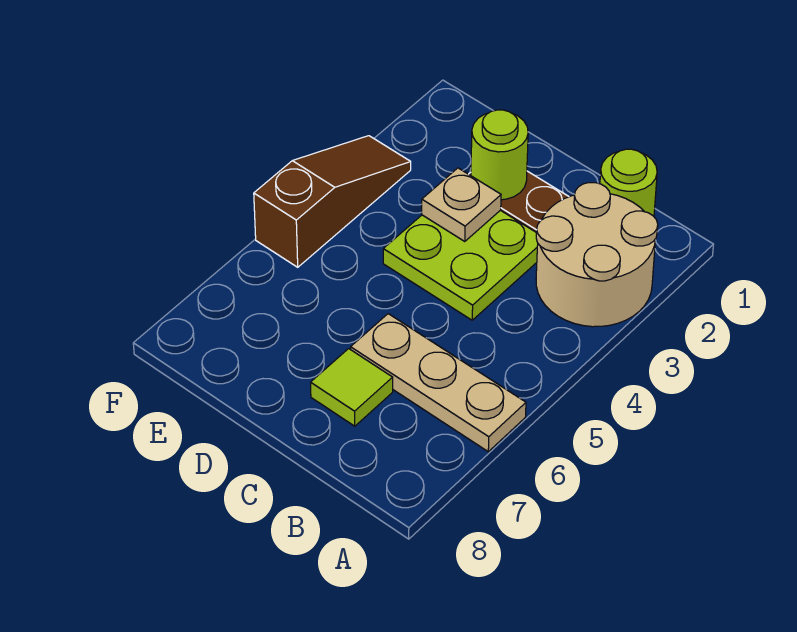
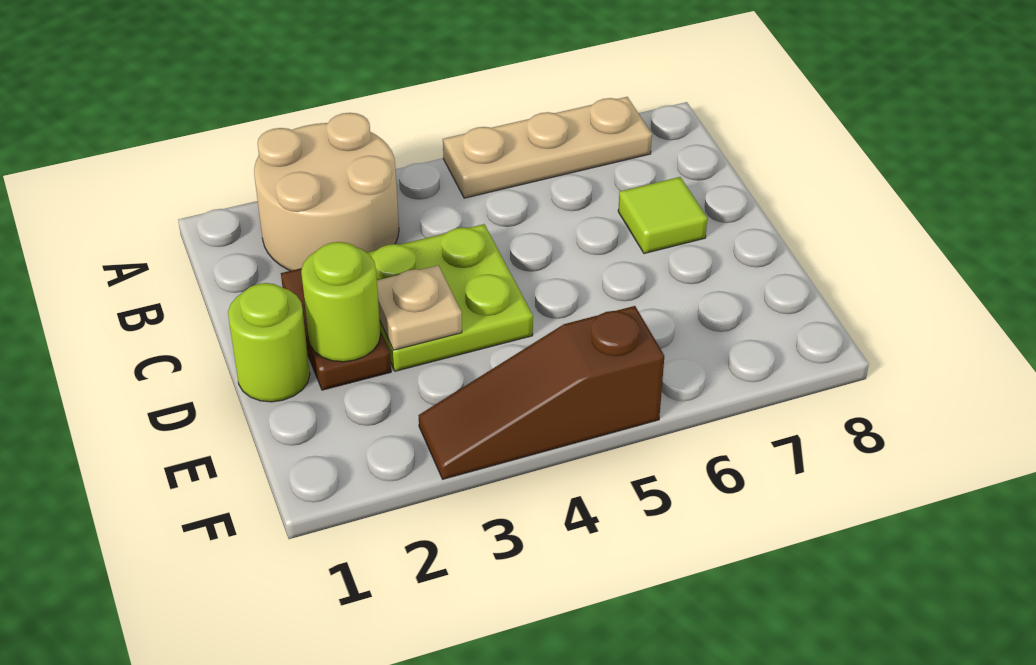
tan 1x3 plate [351,314,526,452] -> tan 1x3 plate turned to [443,97,652,198]
lime 1x1 round brick [600,149,657,216] -> lime 1x1 round brick moved to [228,283,310,402]

